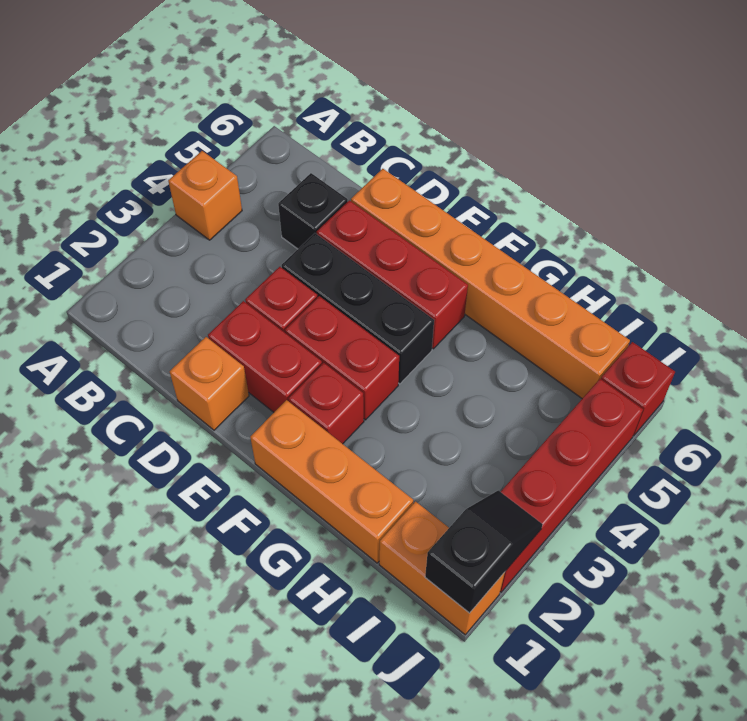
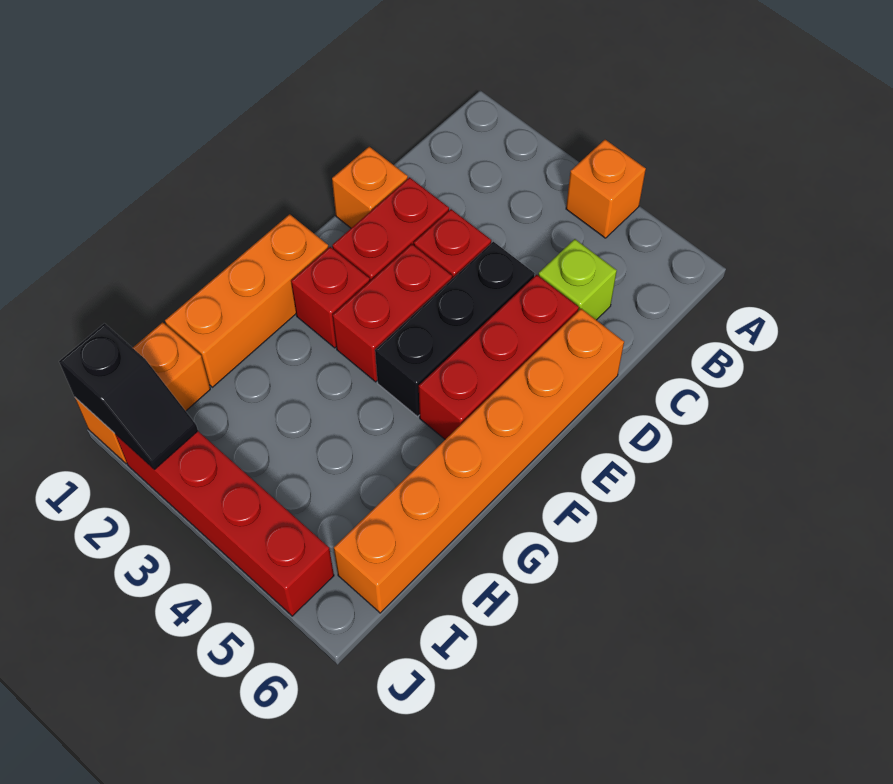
black 1x1 brick [278,173,348,249] -> lime 1x1 brick [538,239,617,320]
red 1x1 brick [601,342,675,436] -> none

